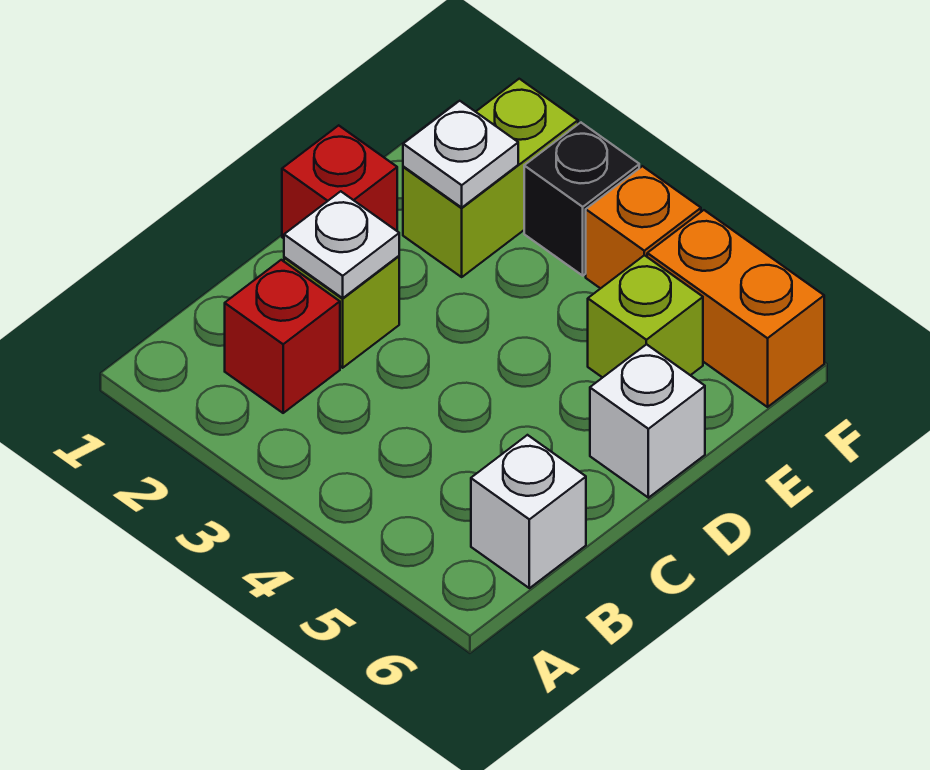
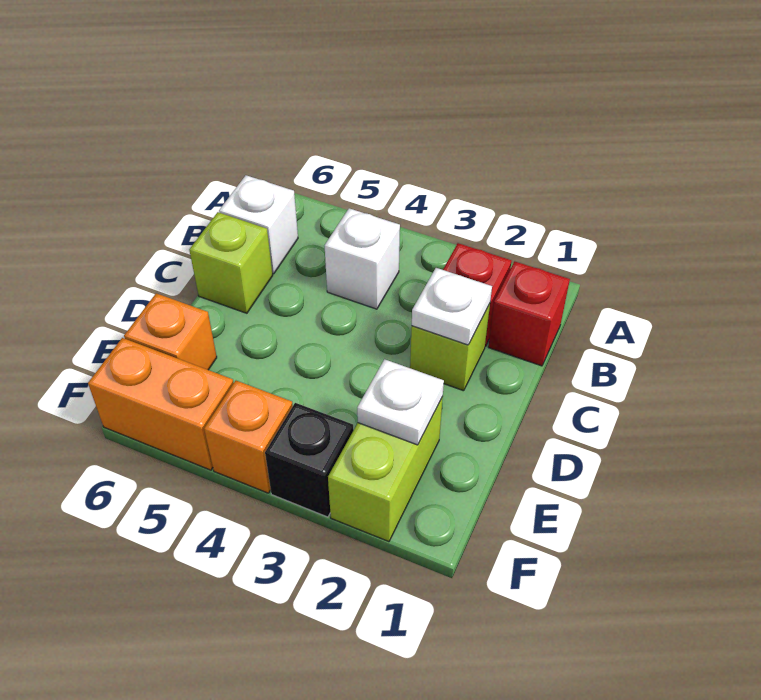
red 1x1 brick [282,125,397,238] -> red 1x1 brick moved to [488,261,570,366]
white 1x1 brick [590,344,705,498] -> white 1x1 brick moved to [324,208,400,309]
lime 1x1 brick [588,255,703,378] -> lime 1x1 brick moved to [189,212,273,313]
none -> orange 1x1 brick [124,293,217,370]

